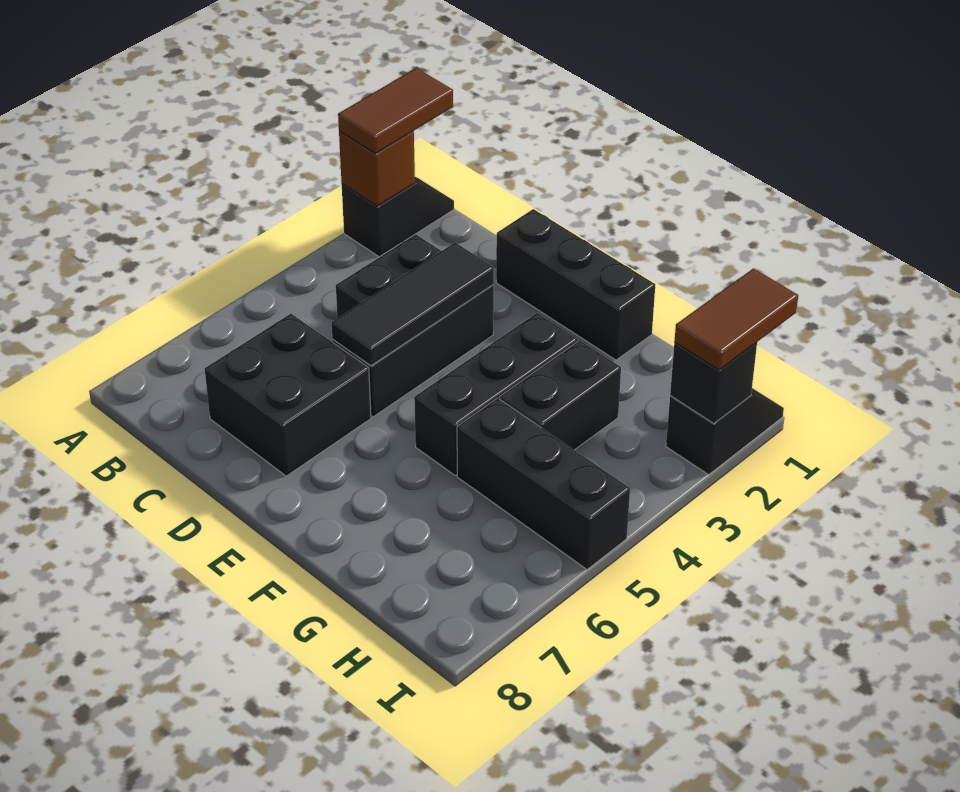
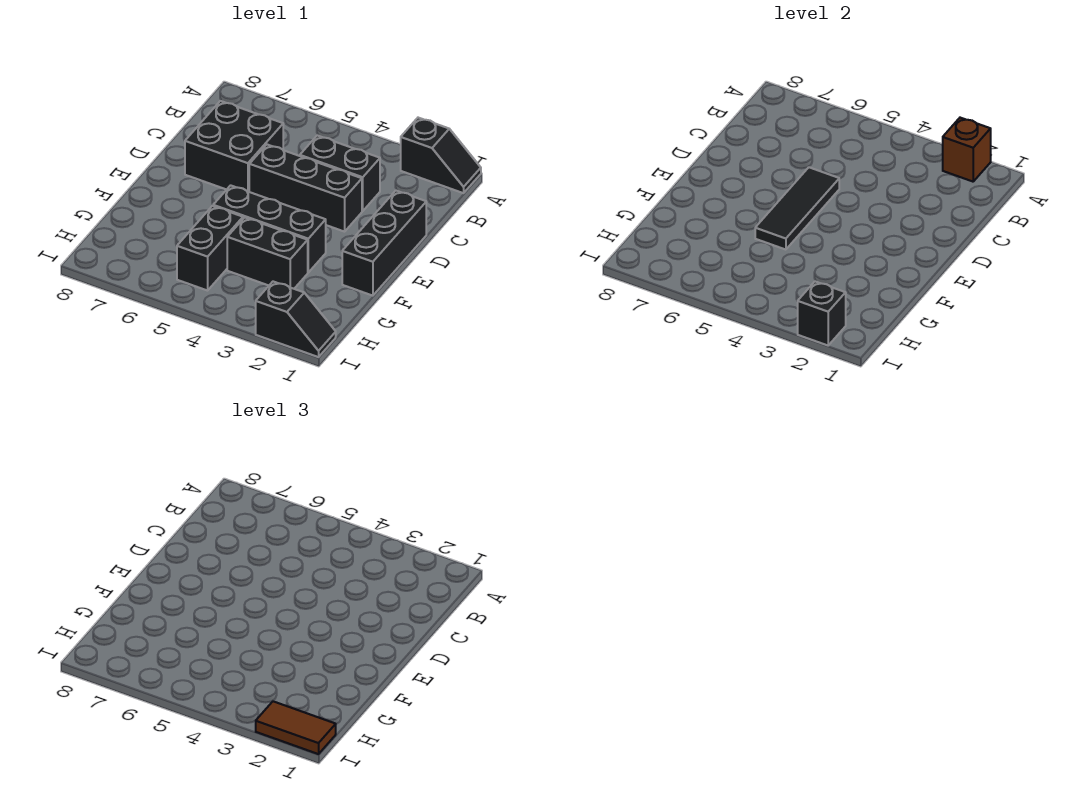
brown 1x2 tile [338,68,453,154] -> none
black 1x3 tile [332,243,494,366] -> black 1x3 tile turned to [755,167,839,250]
black 1x3 brick [457,398,630,570] -> black 1x2 brick [177,206,243,291]

